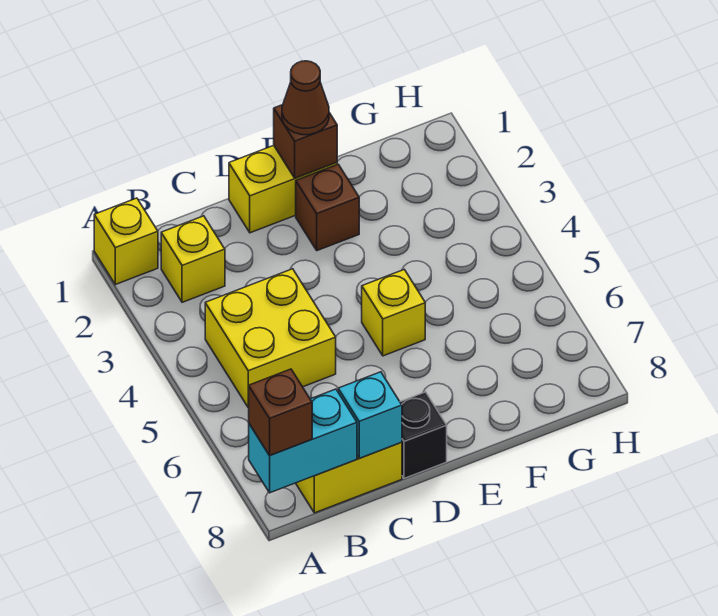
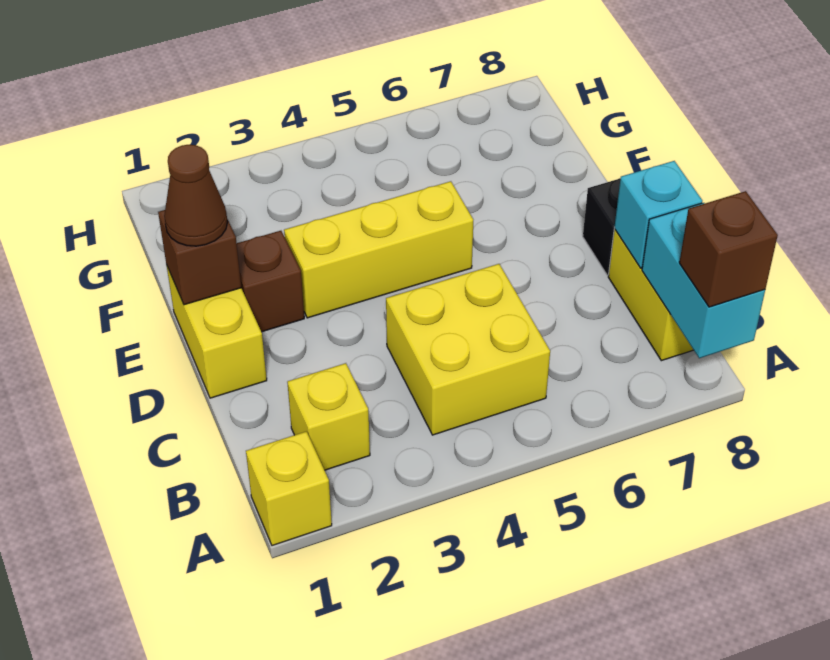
yellow 1x1 brick [362,270,425,356] -> yellow 1x3 brick [284,181,473,318]

